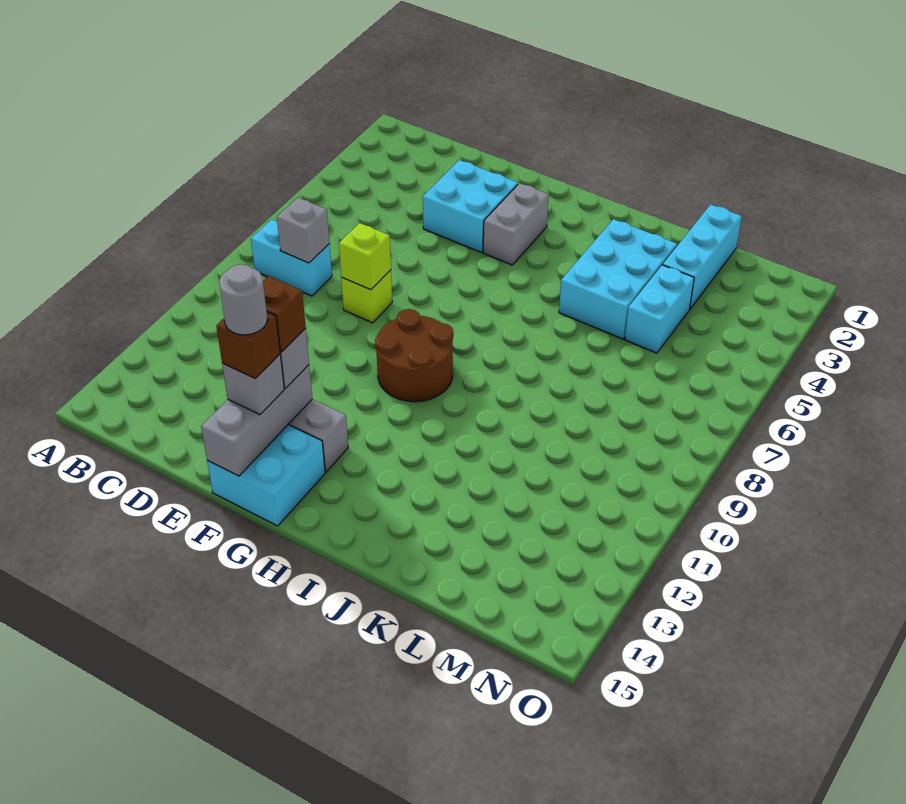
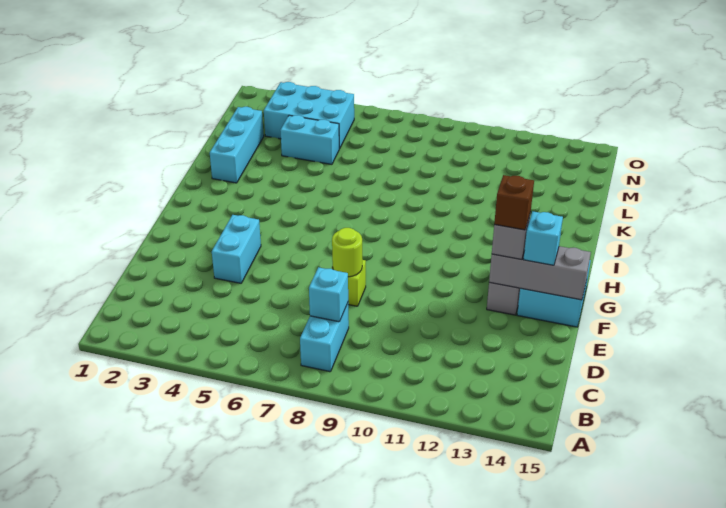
grey 1x1 brick [277,198,330,263] -> cyan 1x1 brick [309,267,348,322]
cyan 2x2 brick [423,160,518,253] -> cyan 1x2 brick [212,215,261,283]
lime 1x1 brick [339,223,391,290] -> lime 1x1 round brick [332,228,362,277]
grey 1x1 brick [222,354,284,414] -> cyan 1x1 brick [523,211,563,265]
brown 1x1 brick [216,312,280,379] -> none
grey 1x1 round brick [219,264,267,335] -> none
grey 1x2 brick [483,183,549,265] -> none
brown 2x2 round brick [375,309,453,402] -> none
cyan 2x3 brick [559,219,677,339] -> cyan 2x3 brick moved to [264,82,354,149]
cyan 1x3 brick [663,204,742,309] -> cyan 1x3 brick turned to [210,107,264,183]

